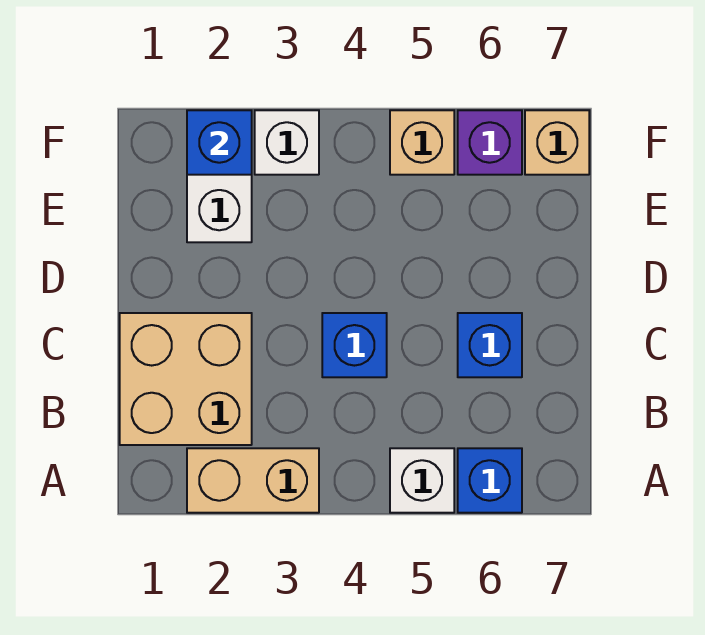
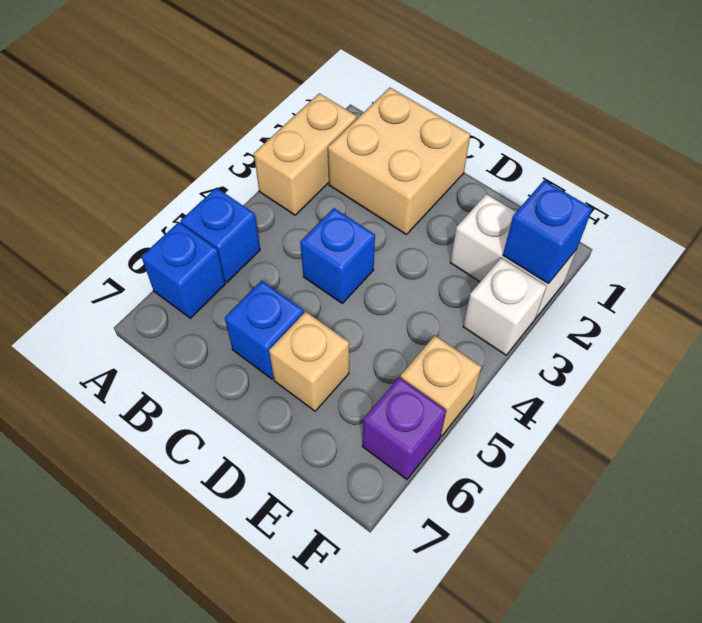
white 1x1 brick [390,448,454,513] -> blue 1x1 brick [181,188,260,282]
tan 1x1 brick [525,110,589,175] -> tan 1x1 brick moved to [269,312,349,411]

